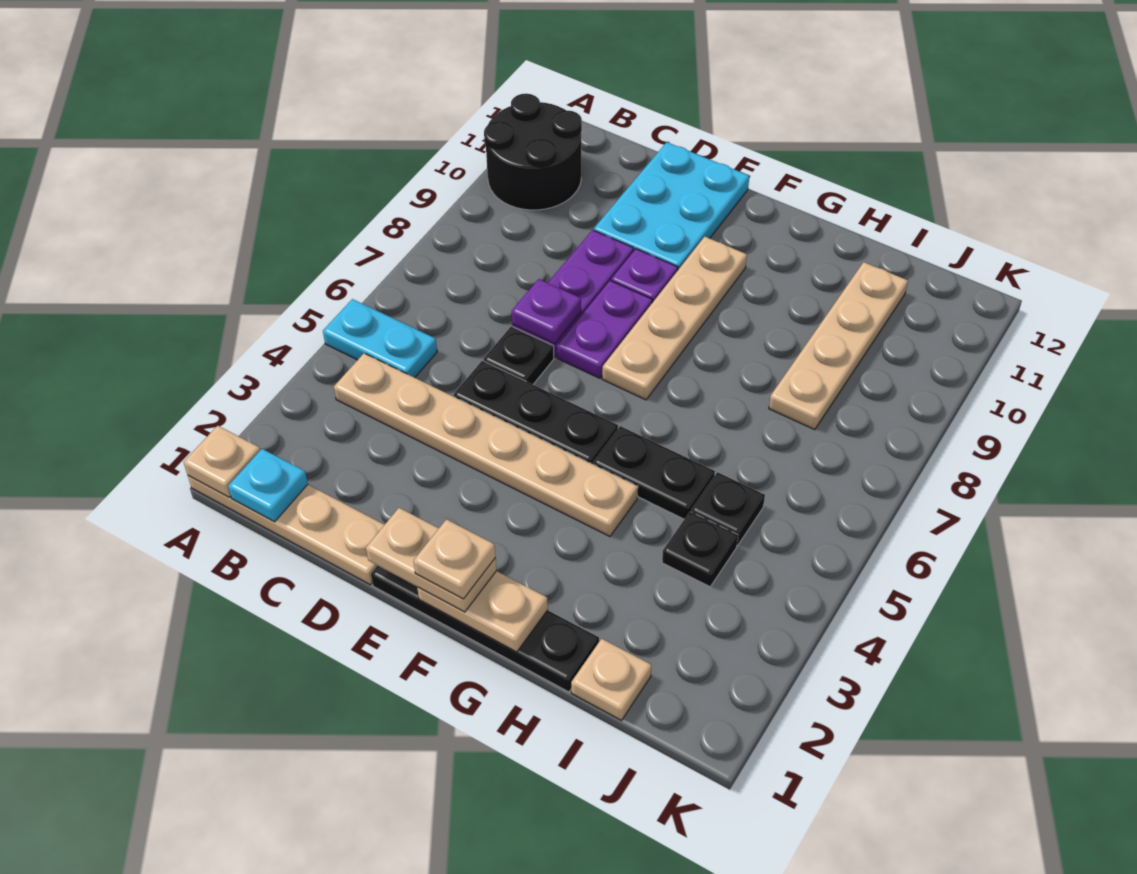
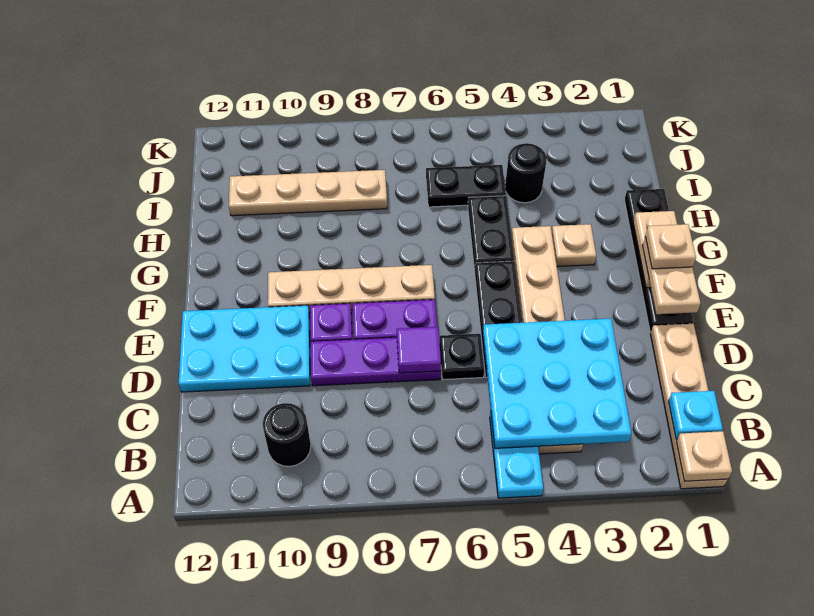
black 2x2 round brick [484,94,582,210] -> black 1x1 round brick [263,403,311,466]
none -> cyan 3x3 plate [483,319,631,448]
purple 1x1 plate [512,279,581,344] -> purple 1x1 tile [397,327,441,373]
tan 1x1 plate [571,639,652,720] -> tan 1x1 plate moved to [552,224,596,267]
black 1x1 plate [662,512,738,587] -> black 1x1 round brick [505,143,547,203]
black 1x1 plate [691,472,765,545] -> black 1x2 plate [426,165,506,207]

